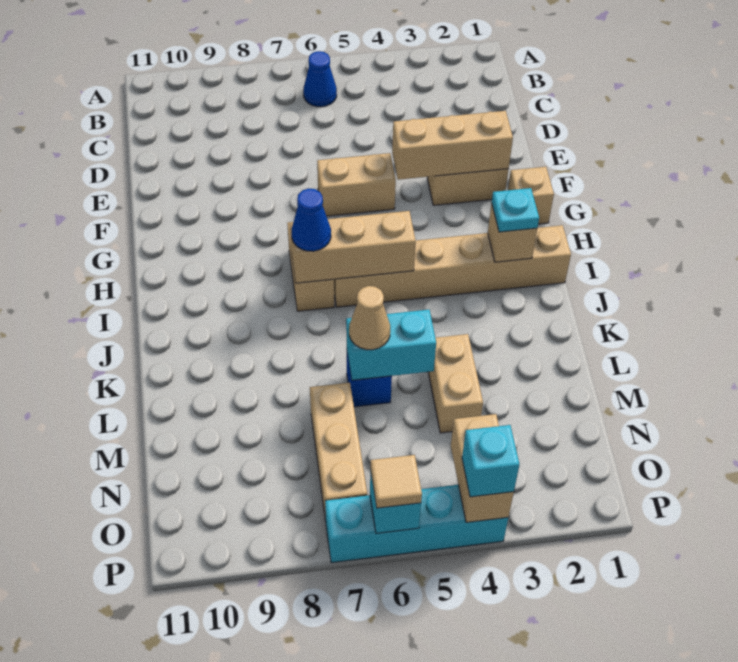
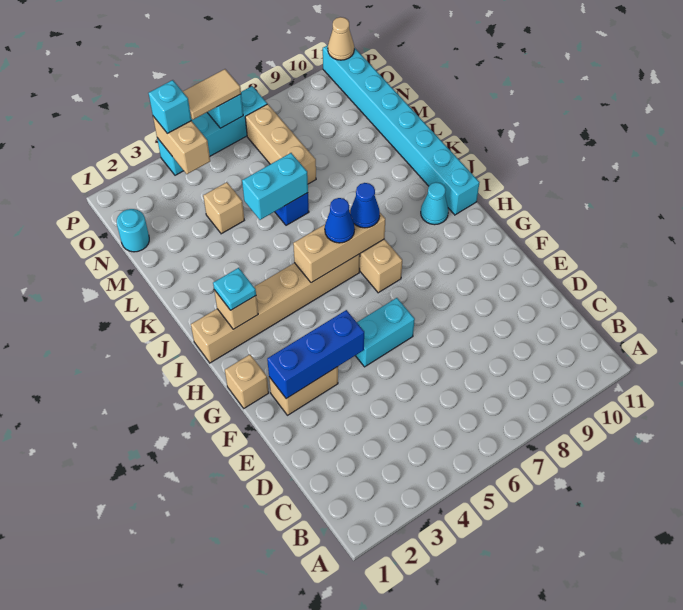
blue 1x1 cone [303,51,337,107] -> blue 1x1 cone moved to [325,198,355,243]
tan 1x3 brick [392,111,513,180] -> blue 1x3 brick [267,310,364,399]
tan 1x2 brick [317,153,396,216] -> cyan 1x2 brick [355,298,415,367]
none -> cyan 1x1 cone [421,182,448,225]
none -> cyan 1x8 brick [323,45,480,215]
tan 1x2 brick [428,334,483,433] -> tan 1x1 brick [203,182,244,234]
tan 1x1 cone [349,286,390,350] -> tan 1x1 cone moved to [328,17,354,60]
none -> cyan 1x1 round brick [117,209,149,252]
tan 1x1 tile [370,455,422,508] -> tan 1x2 tile [183,69,241,120]

